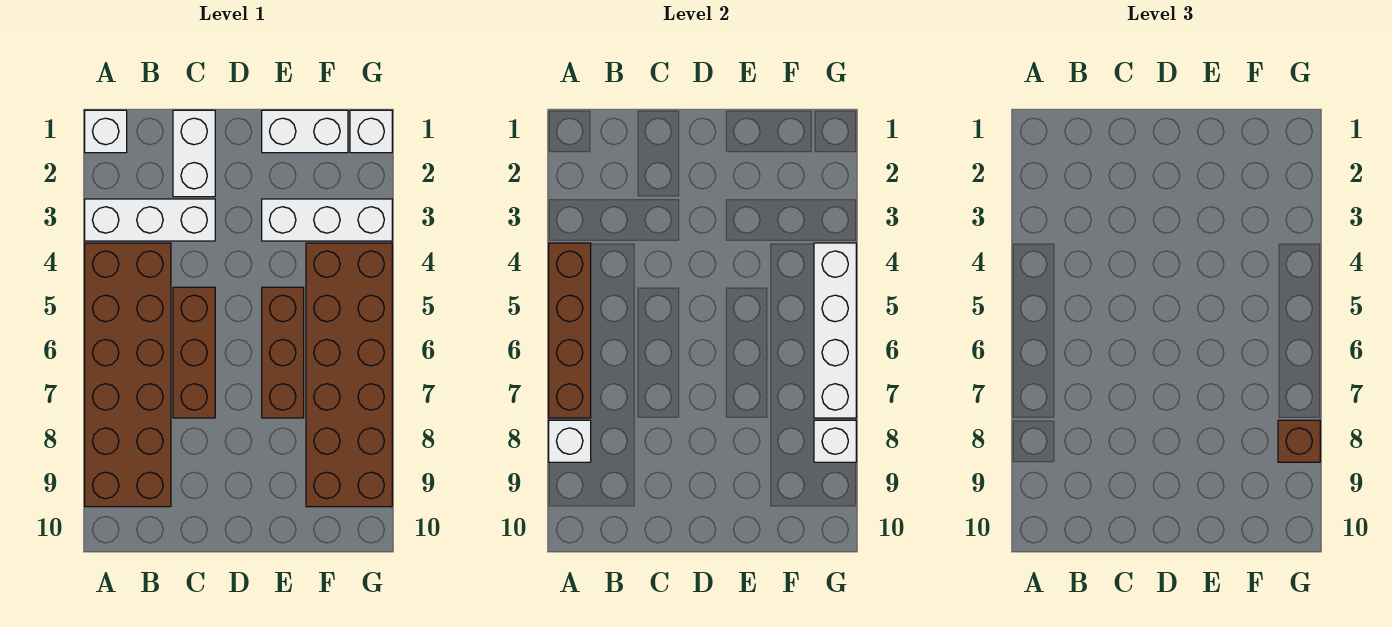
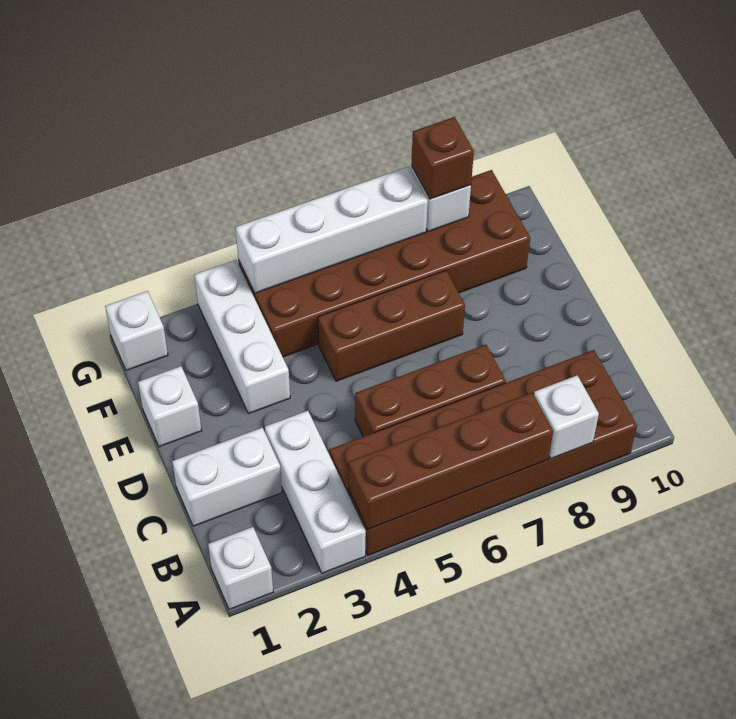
white 1x2 brick [262,110,348,153] -> white 1x1 brick [138,366,202,447]

